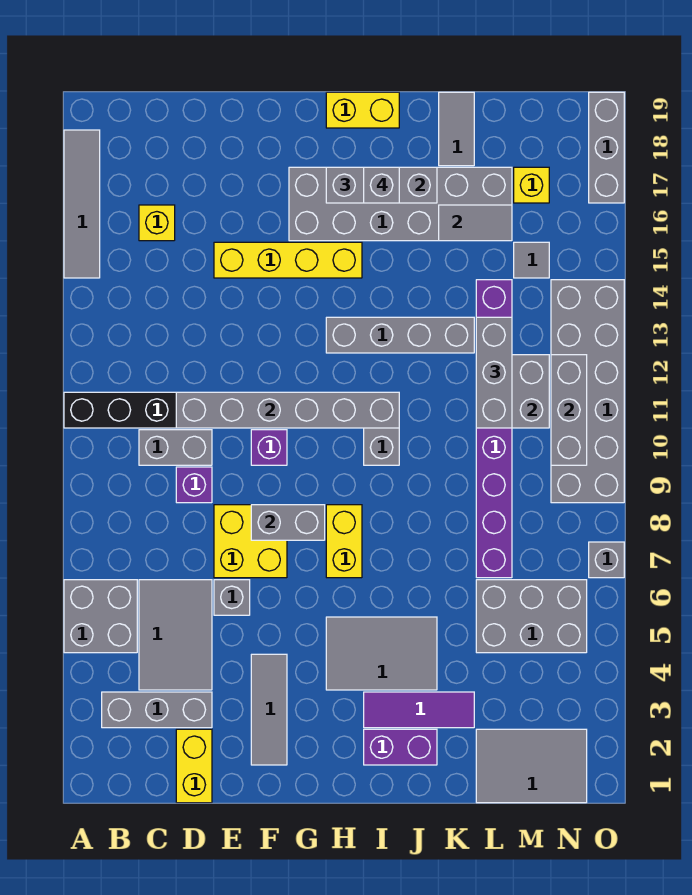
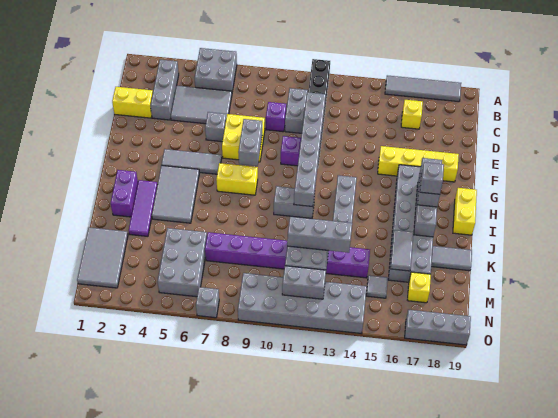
yellow 1x4 brick [214,242,362,278] -> yellow 1x4 brick turned to [378,146,459,182]
grey 1x3 tile [251,654,287,765] -> grey 1x3 tile moved to [161,149,222,174]
grey 1x3 brick [551,355,587,465] -> grey 1x2 brick [282,266,326,299]

